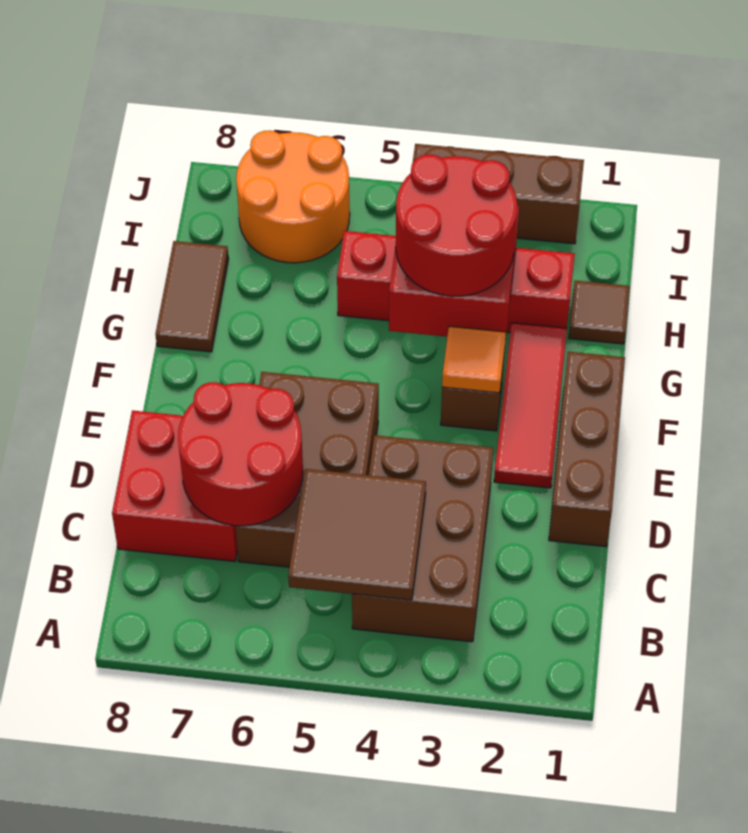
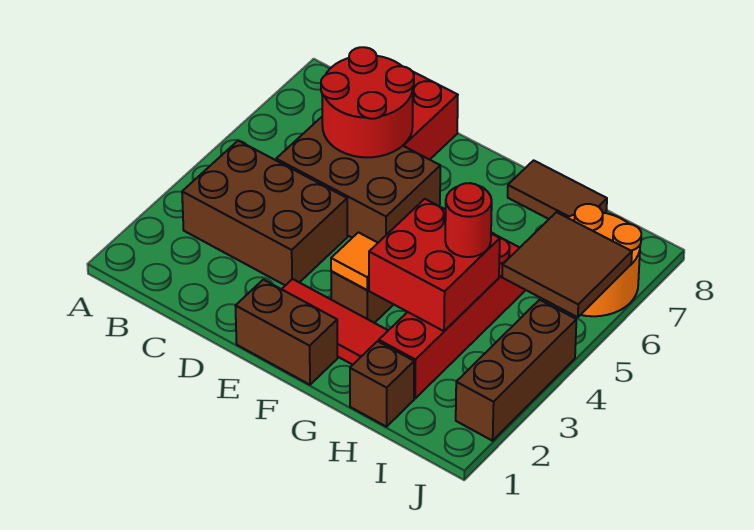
brown 2x2 tile [288,469,426,600] -> brown 2x2 tile moved to [502,212,632,317]
brown 1x3 brick [549,352,625,547] -> brown 1x2 brick [236,280,338,385]
red 2x2 round brick [396,154,517,296] -> red 1x1 round brick [445,183,492,257]
brown 1x1 tile [569,281,630,344] -> brown 1x1 brick [350,341,414,427]

